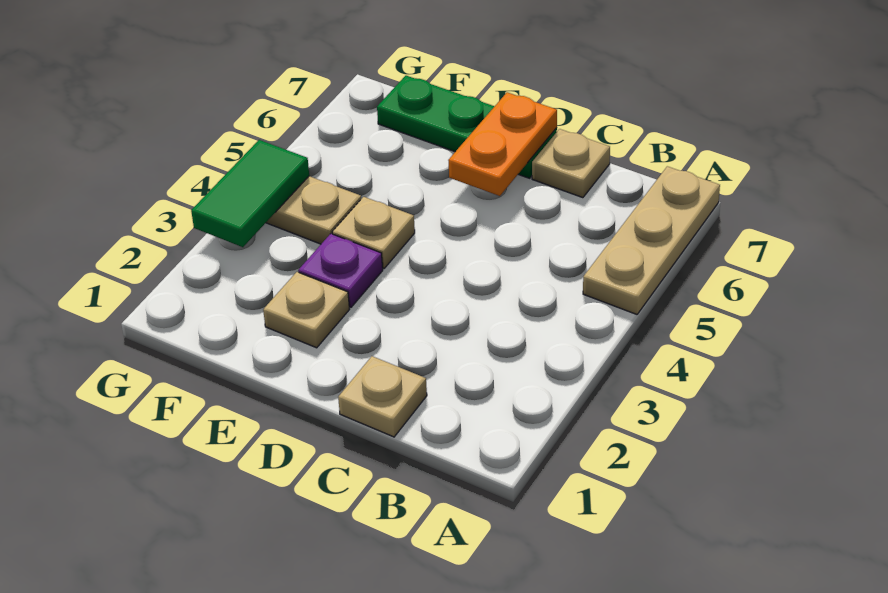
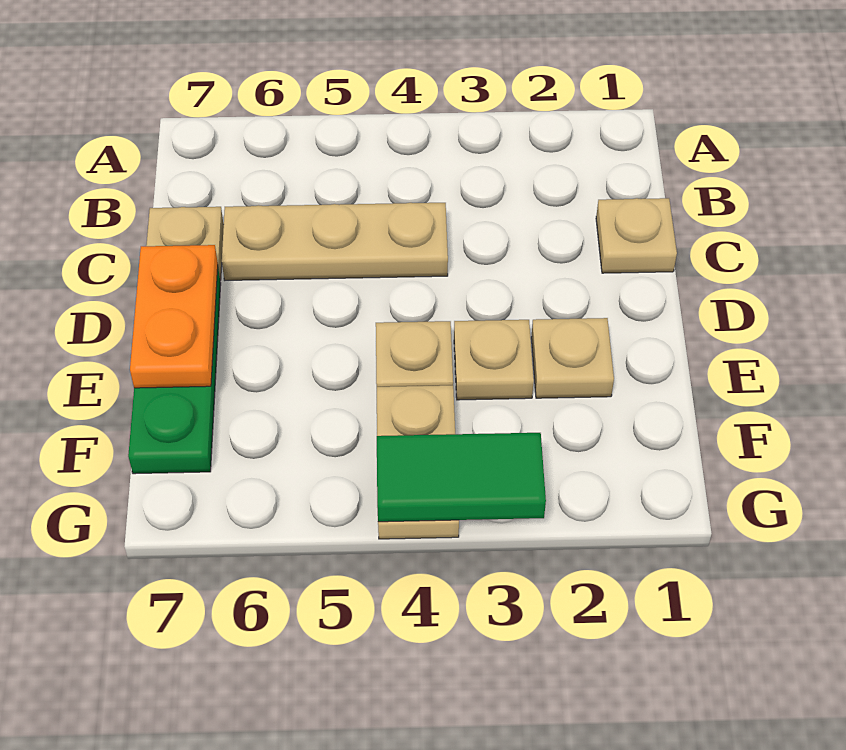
tan 1x3 plate [583,166,720,314] -> tan 1x3 plate moved to [222,203,448,280]
orange 1x2 plate [448,92,557,196] -> orange 1x2 plate turned to [130,245,218,388]
purple 1x1 plate [298,234,383,307] -> tan 1x1 plate [454,320,534,400]

